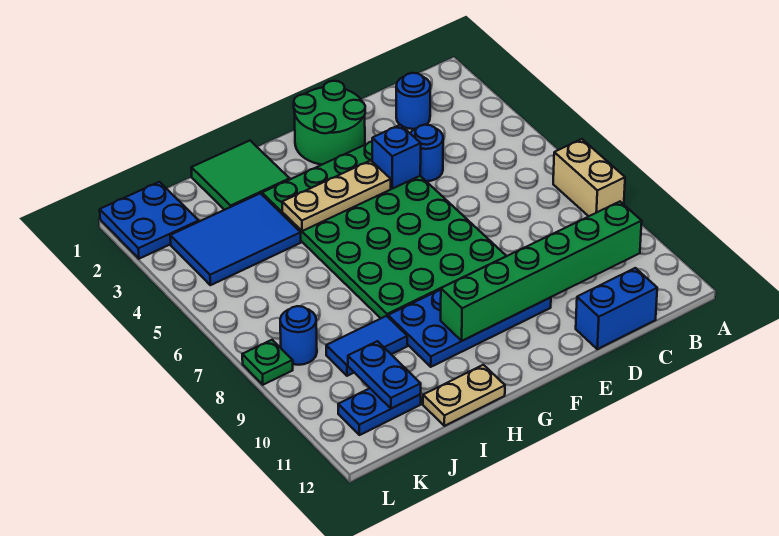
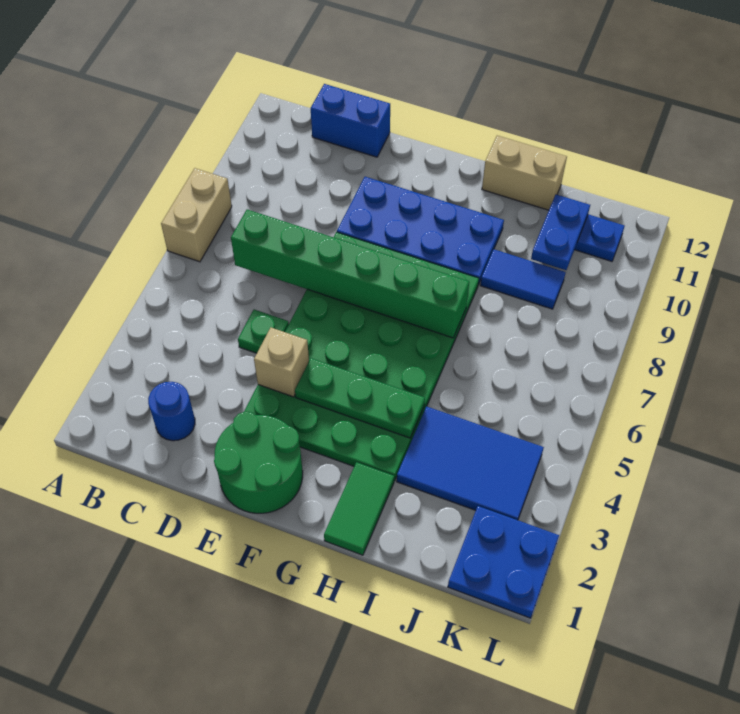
green 1x6 brick [441,202,642,341] -> green 1x6 brick moved to [231,210,469,338]
blue 1x1 round brick [410,125,443,181] -> none
blue 1x1 brick [372,125,421,189] -> tan 1x1 brick [254,328,309,397]
tan 1x3 plate [282,160,391,231] -> green 1x3 plate [295,358,425,438]
green 2x2 tile [191,141,290,210] -> green 1x2 tile [324,462,394,555]
tan 1x2 plate [423,365,505,426] -> tan 1x2 brick [482,136,567,210]
blue 1x1 round brick [280,306,317,365] -> none
green 1x1 plate [242,340,293,385] -> green 1x1 plate moved to [238,309,289,353]

